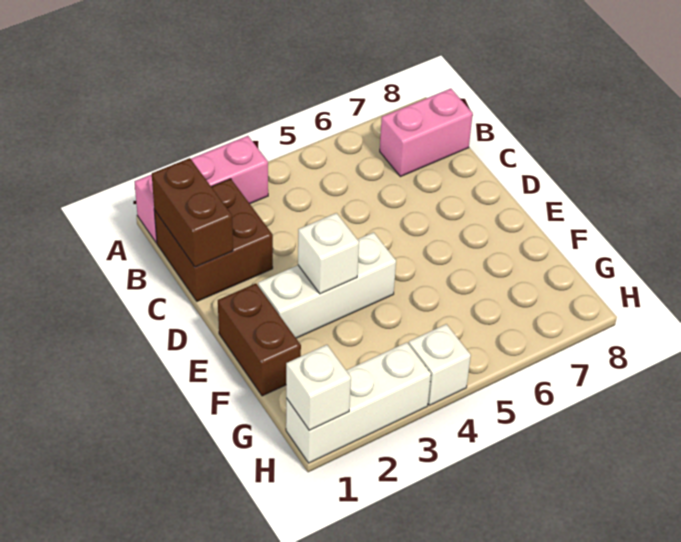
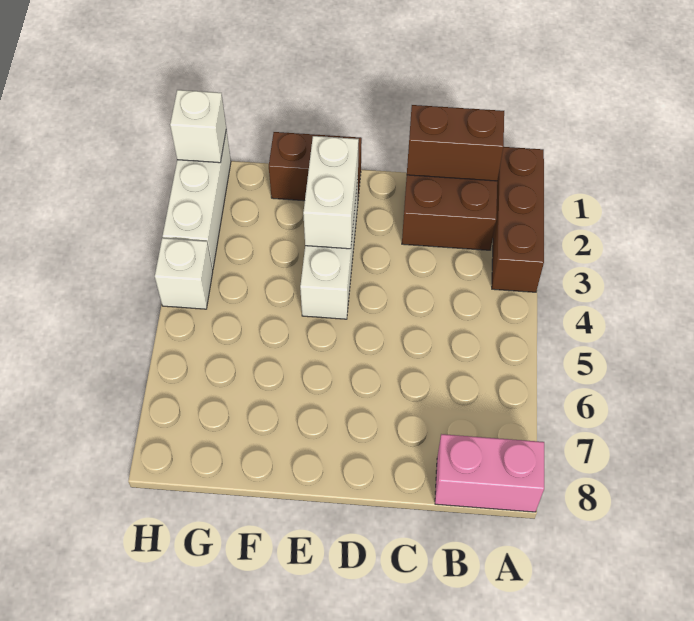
pink 1x3 brick [135,136,268,243] -> brown 1x3 brick [492,147,544,292]
pink 1x2 brick [380,89,473,177] -> pink 1x2 brick turned to [435,434,544,512]
white 1x1 brick [298,213,359,294] -> white 1x2 brick [303,136,359,249]

